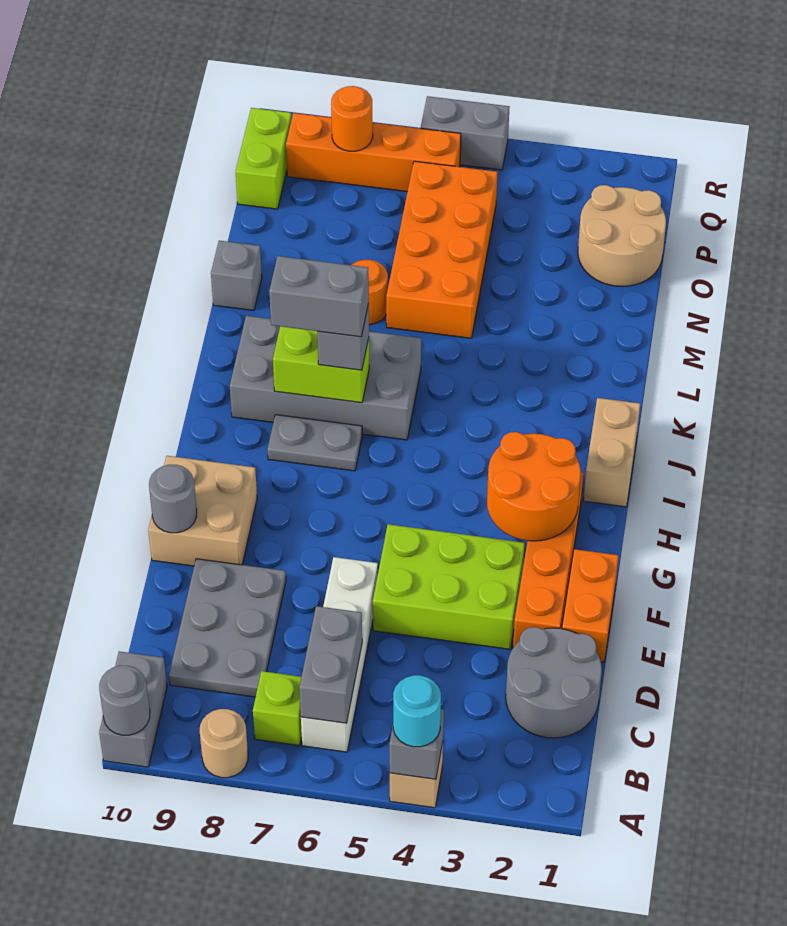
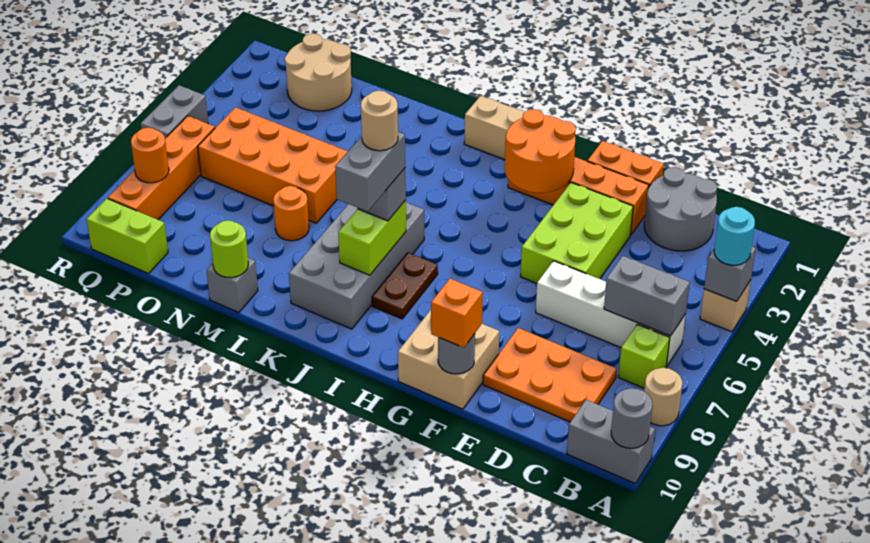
grey 2x3 plate [169,559,286,697] -> orange 2x3 plate [483,328,617,422]
none -> orange 1x1 brick [431,279,483,348]
grey 1x2 plate [267,415,362,471] -> brown 1x2 plate [372,253,438,319]
none -> tan 1x1 round brick [361,91,398,151]
none -> lime 1x1 round brick [210,220,248,278]

